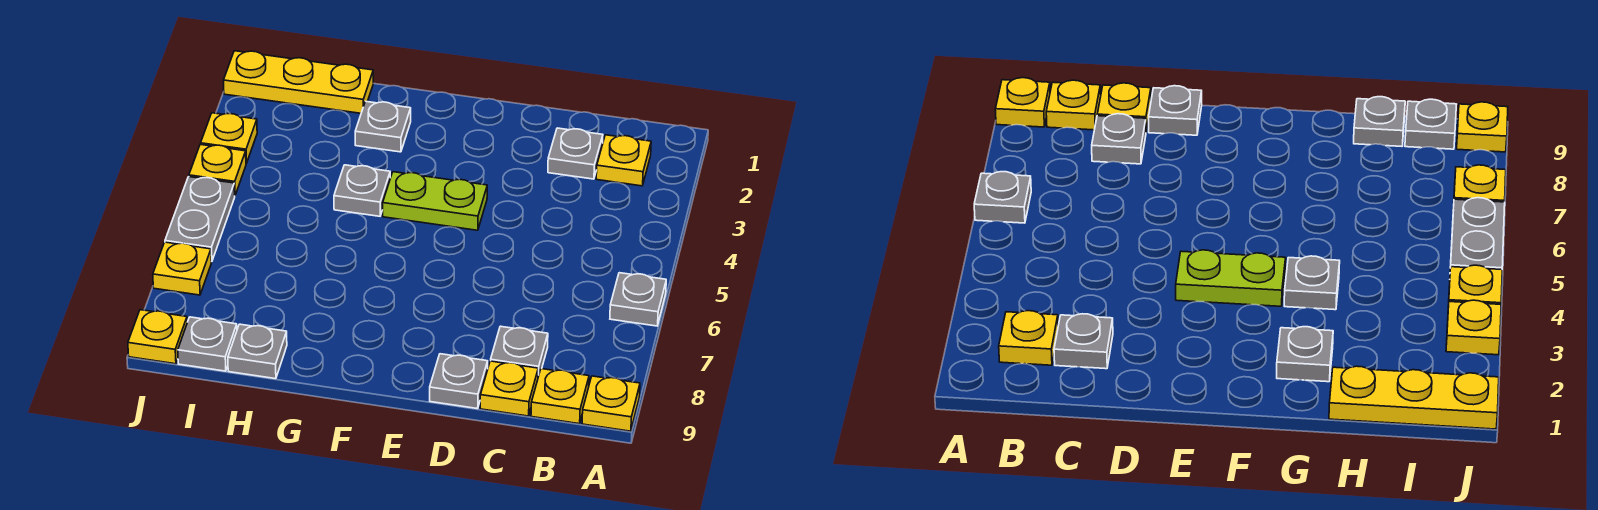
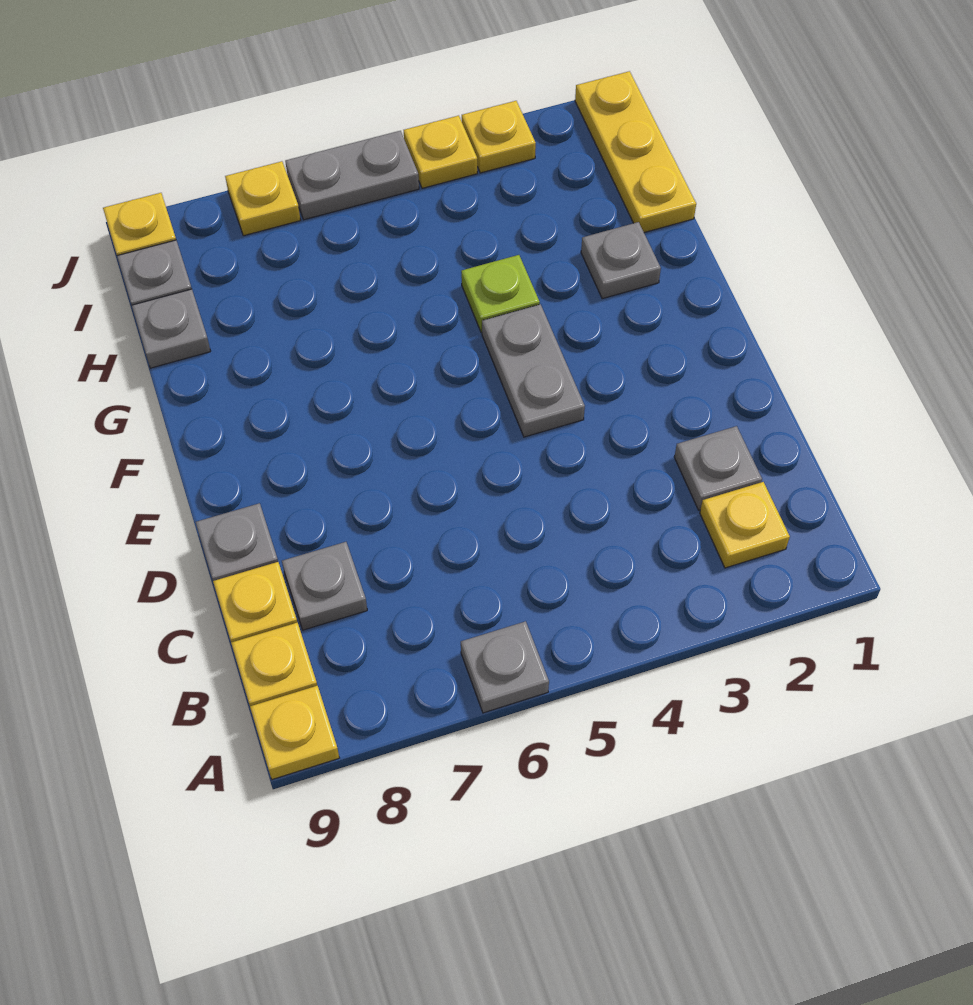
lime 1x2 plate [383,172,487,230] -> grey 1x2 plate [482,304,585,437]
grey 1x1 plate [334,165,390,216] -> lime 1x1 plate [461,255,540,333]

